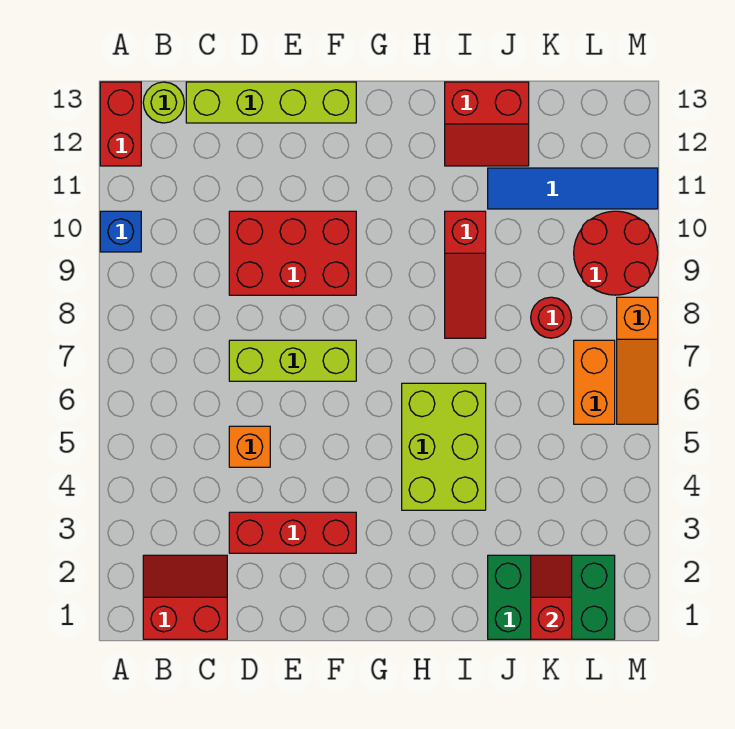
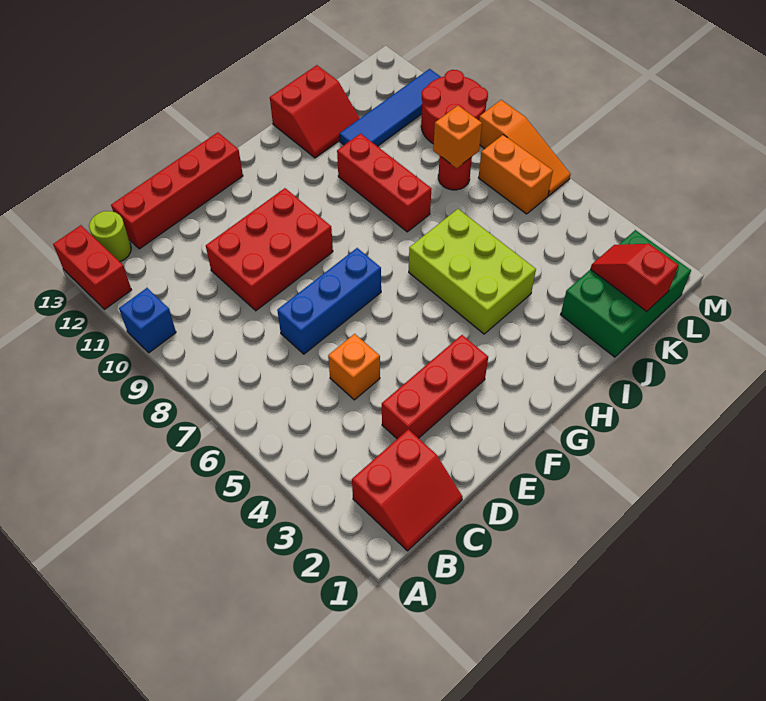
red 2x2 slope [143,555,227,639] -> red 2x2 slope turned to [352,429,463,551]
lime 1x4 brick [186,82,356,123] -> red 1x4 brick [111,132,243,249]
lime 1x3 brick [229,340,356,381] -> blue 1x3 brick [277,248,381,354]
red 1x3 slope [445,211,486,338] -> red 1x3 brick [337,134,431,232]
none -> orange 1x1 brick [433,106,482,168]

